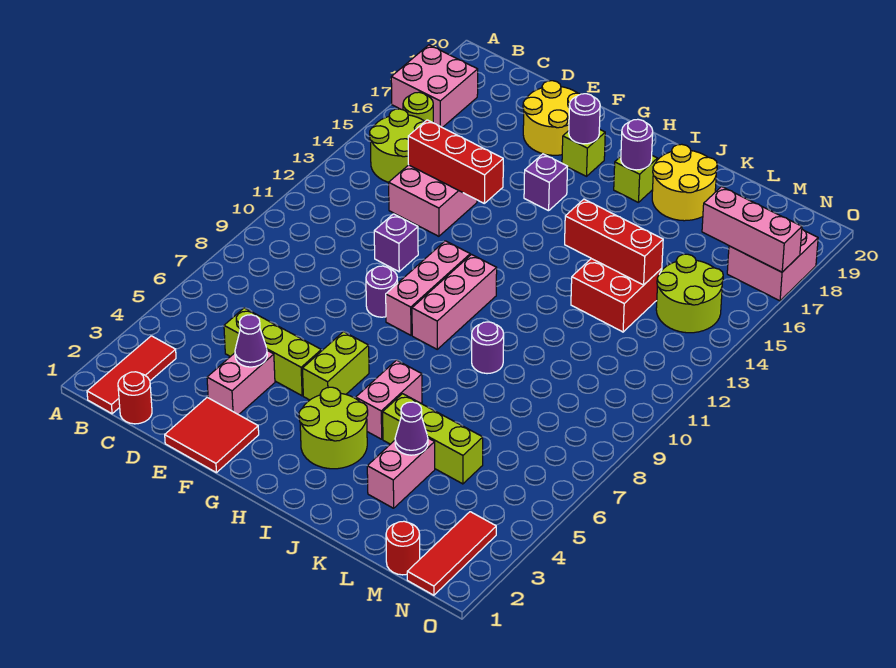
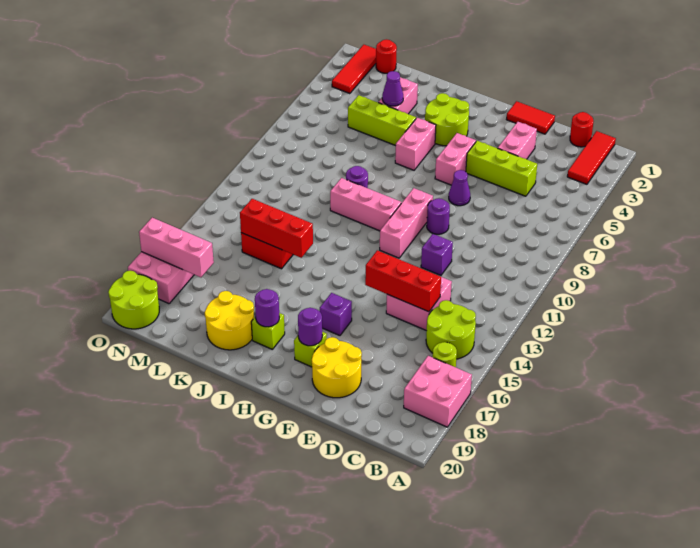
red 2x2 tile [165,397,259,473] -> red 1x2 tile [506,101,555,134]
purple 1x1 cone [235,315,267,367] -> purple 1x1 cone moved to [449,170,470,206]
lime 1x2 brick [303,332,369,400] -> pink 1x2 brick [435,133,476,185]
pink 1x3 brick [412,255,497,349] -> pink 1x3 brick turned to [330,178,401,231]
lime 2x2 round brick [656,254,723,333] -> lime 2x2 round brick moved to [108,271,159,329]

